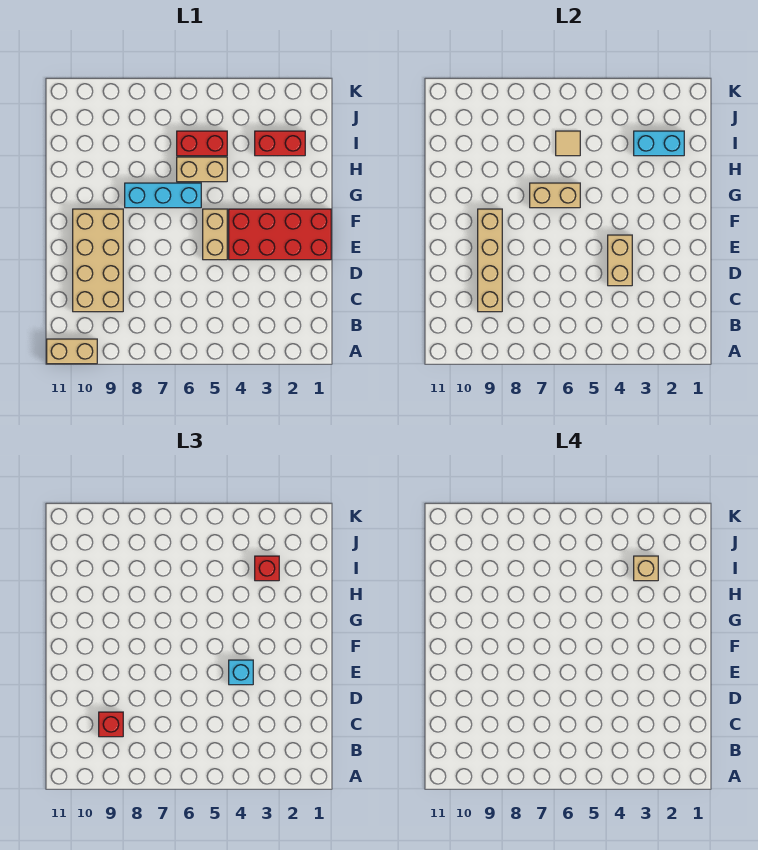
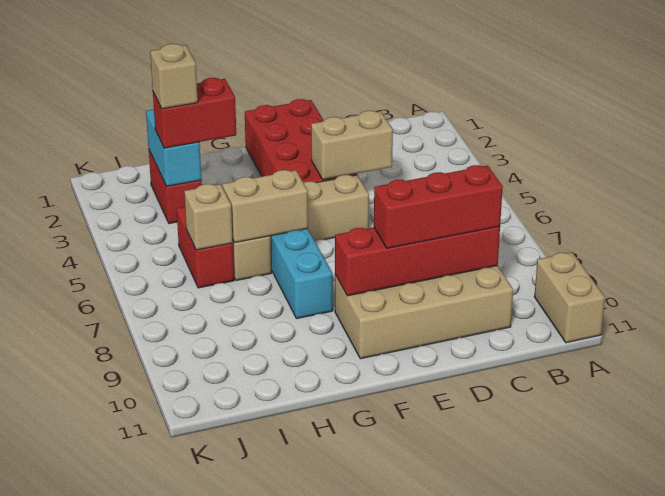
tan 1x4 brick [478,209,502,312] -> red 1x4 brick [335,226,500,296]
red 1x1 brick [99,712,123,737] -> red 1x3 brick [374,165,503,248]
cyan 1x1 brick [229,660,253,685] -> none
tan 1x2 brick [530,183,580,208] -> tan 1x2 brick turned to [223,170,308,243]
red 1x1 brick [255,556,279,581] -> red 1x2 brick [153,78,236,148]
tan 1x1 tile [556,131,580,156] -> tan 1x1 brick [184,184,233,250]

